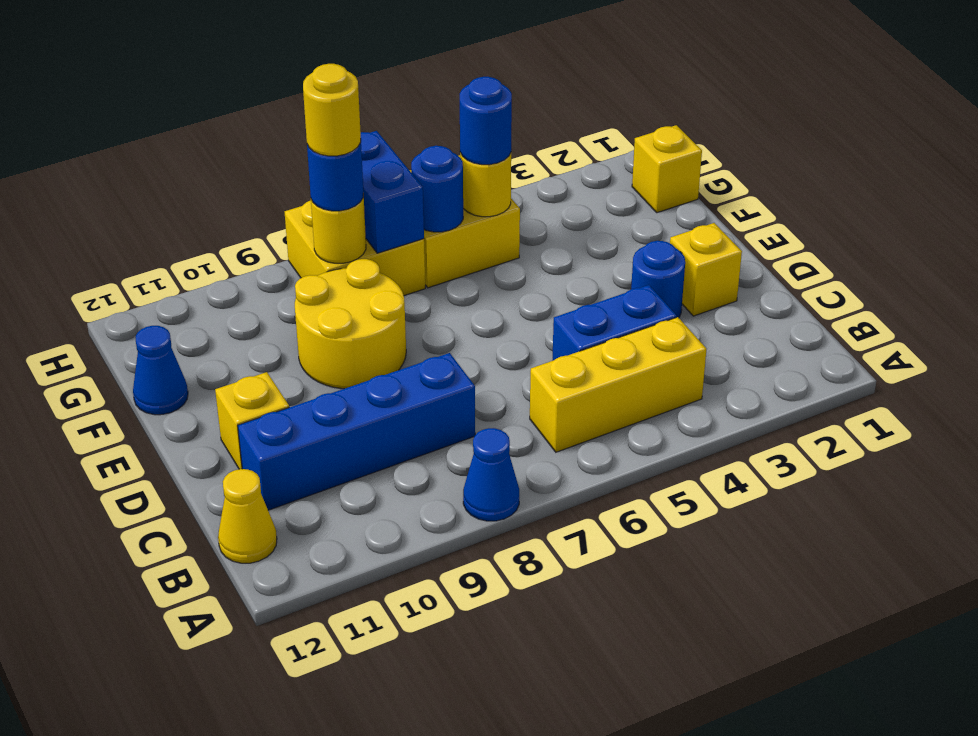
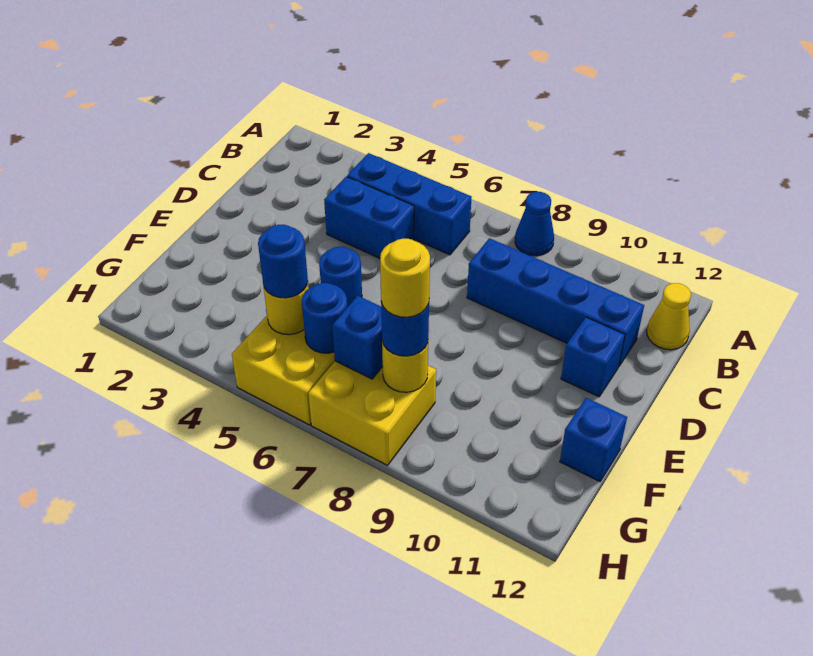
yellow 1x3 brick [530,317,706,452] -> blue 1x3 brick [347,153,472,255]
yellow 1x1 brick [670,223,742,316] -> none
blue 1x1 round brick [631,241,685,318] -> blue 1x1 round brick moved to [319,247,362,307]
yellow 1x1 brick [215,372,289,469] -> blue 1x1 brick [561,317,625,397]
yellow 2x2 round brick [295,259,406,389] -> none
blue 1x1 cone [133,326,188,415] -> blue 1x1 brick [560,398,627,481]
yellow 1x1 brick [632,125,702,213] -> none
blue 1x2 brick [361,131,424,253] -> blue 1x1 brick [332,296,383,379]

